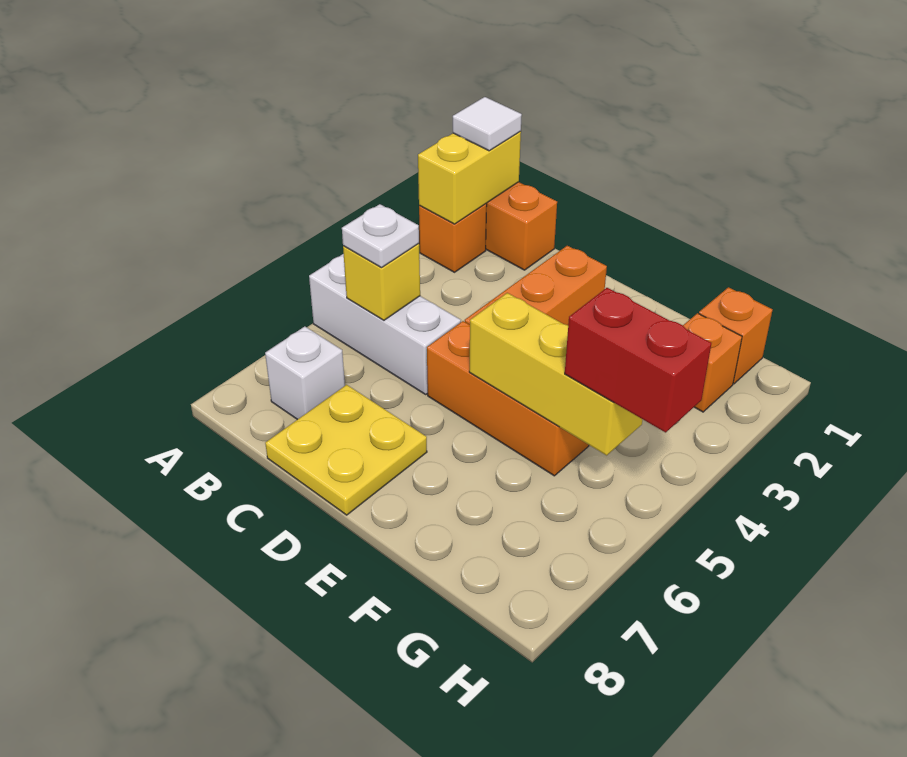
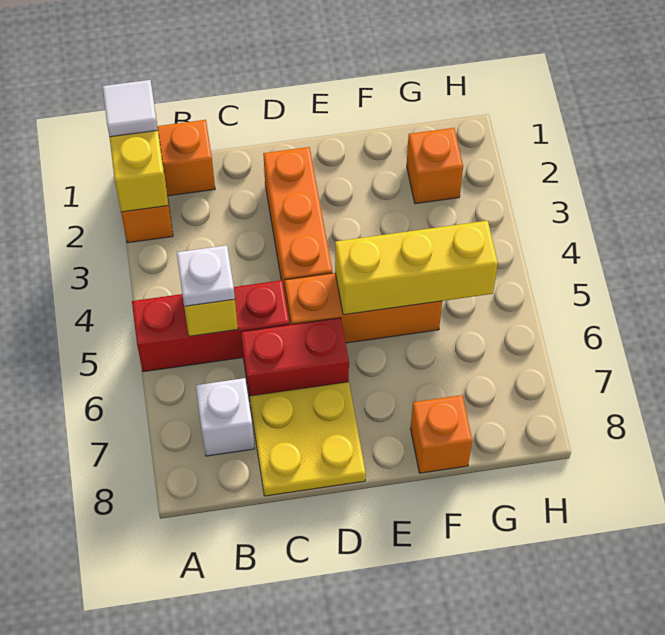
white 1x3 brick [309,254,461,394] -> red 1x3 brick [132,280,289,372]
orange 1x1 brick [699,287,773,384] -> orange 1x1 brick moved to [410,395,472,473]
red 1x2 brick [565,288,711,432] -> red 1x2 brick moved to [241,318,349,399]

